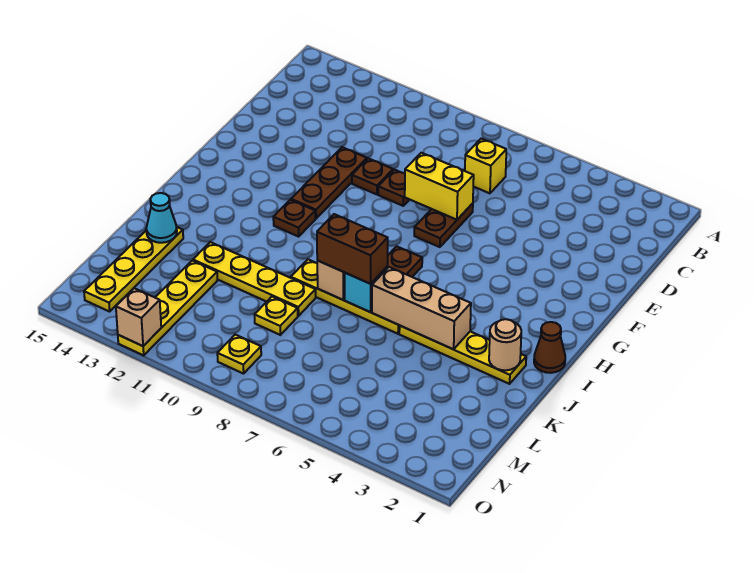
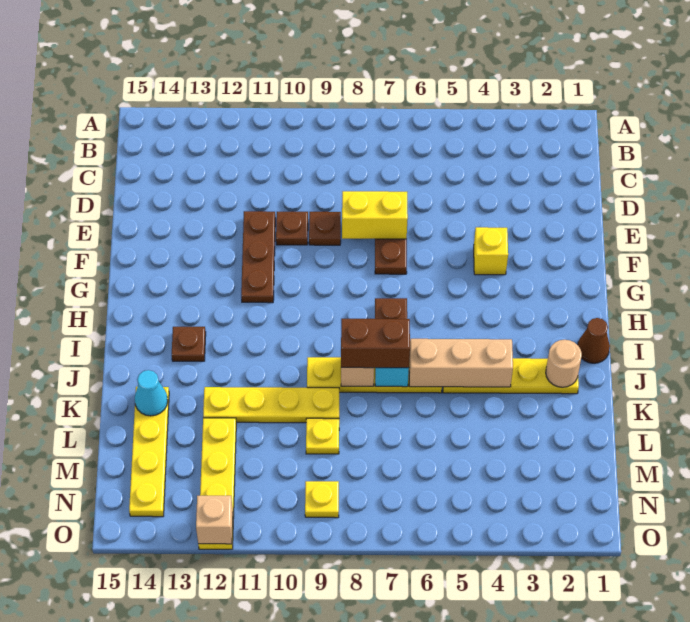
yellow 1x1 brick [465,139,506,193] -> yellow 1x1 brick moved to [474,227,508,275]
brown 1x1 plate [273,200,315,237] -> brown 1x1 plate moved to [172,327,206,361]

